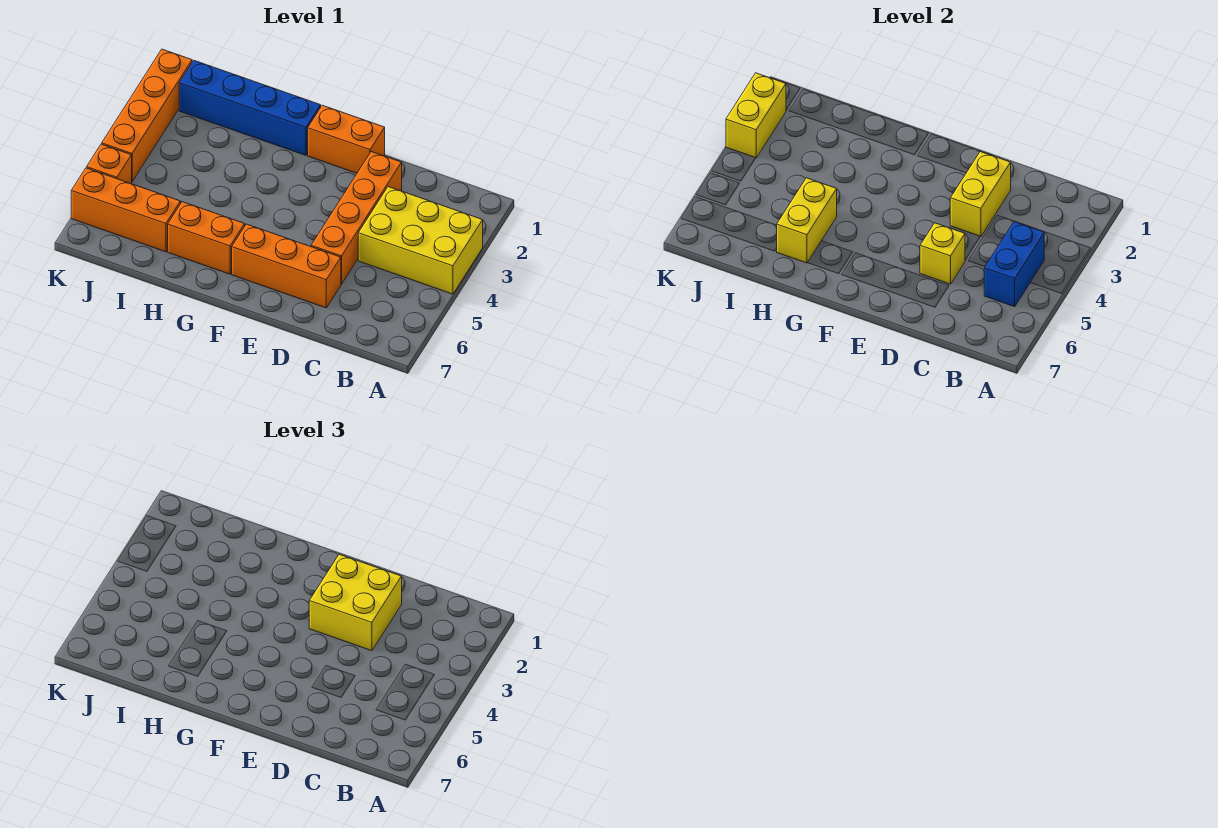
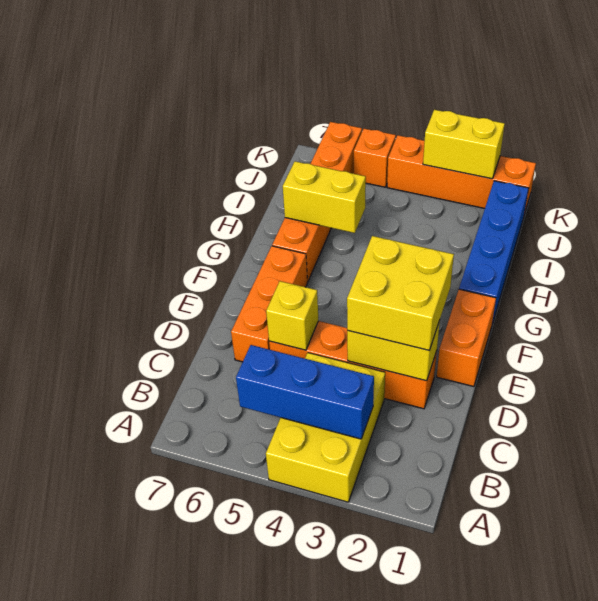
blue 1x2 brick [984,222,1044,307] -> blue 1x3 brick [236,345,374,439]

